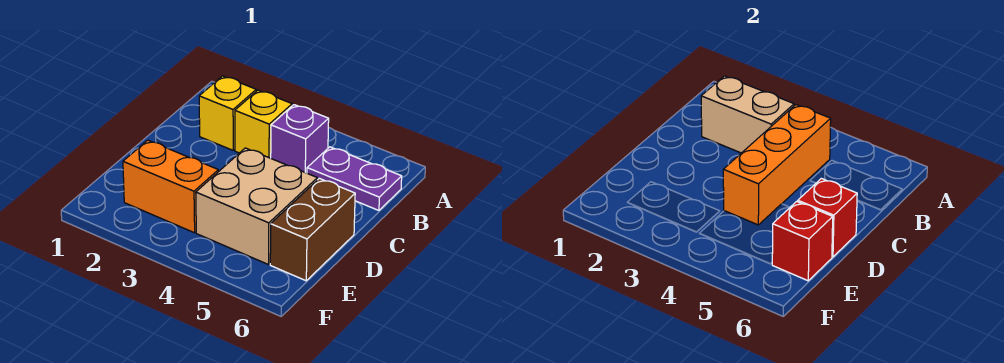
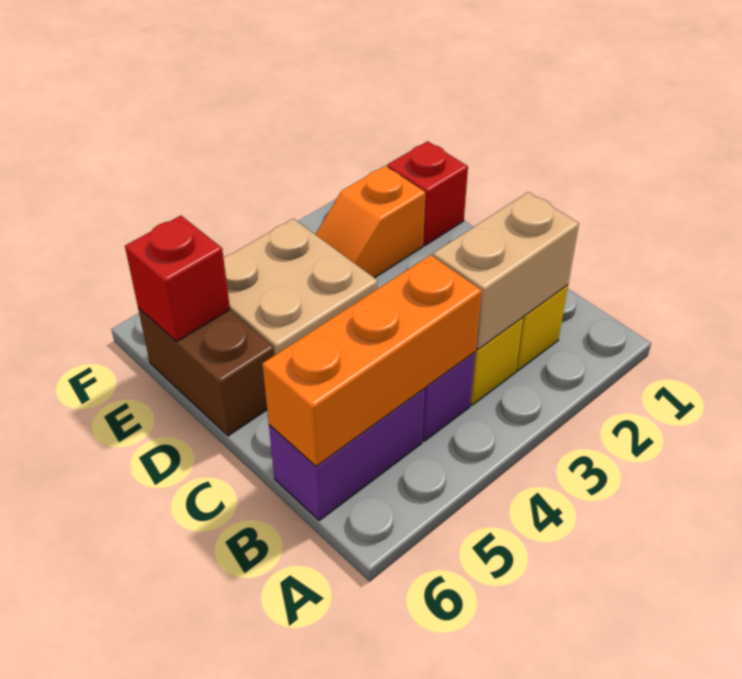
orange 1x3 brick [723,105,831,225] -> orange 1x3 brick turned to [262,255,482,467]
purple 1x2 plate [307,147,402,210] -> purple 1x2 brick [269,389,425,520]
red 1x1 brick [798,178,857,257] -> red 1x1 brick moved to [387,141,468,245]
orange 1x2 brick [123,140,218,233] -> orange 1x2 slope [315,166,426,278]

